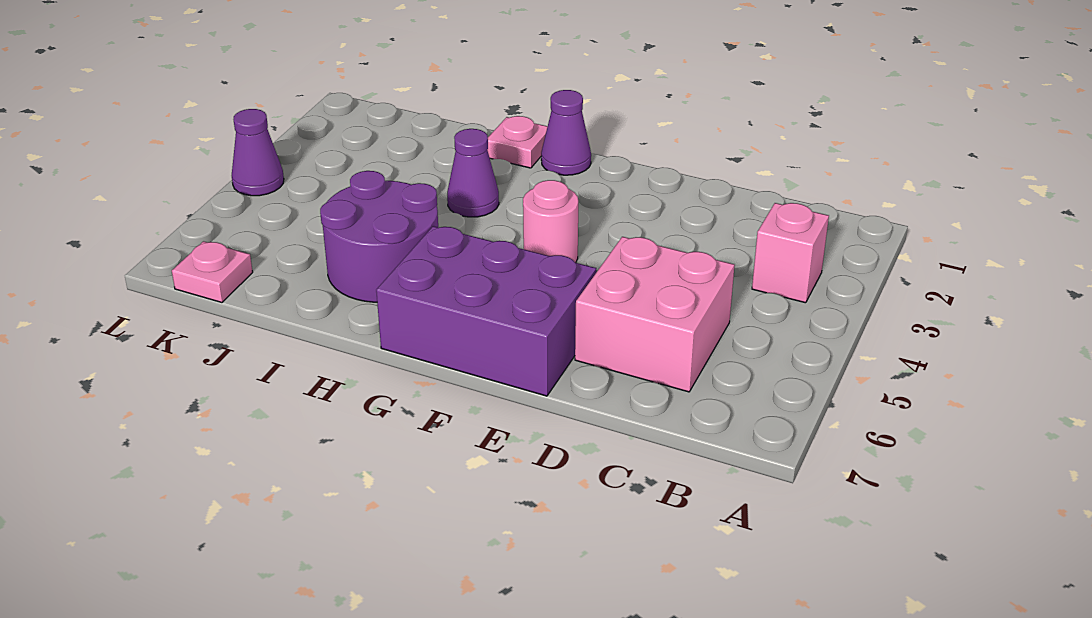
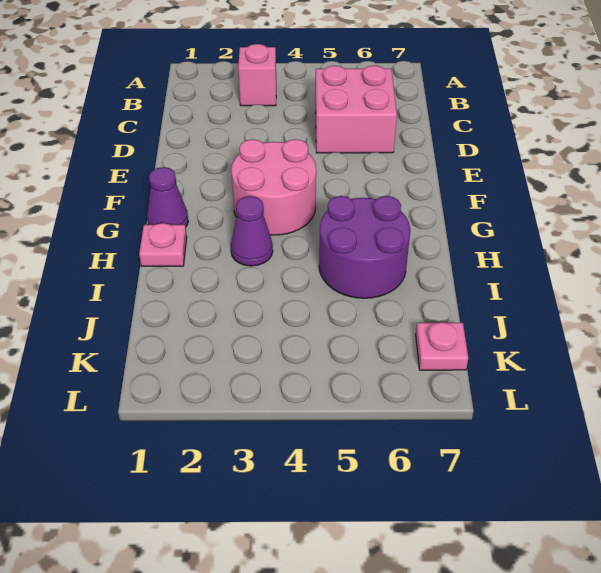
purple 2x3 brick [376,226,596,396] -> none
pink 1x1 round brick [523,180,578,263] -> pink 2x2 round brick [231,139,316,235]
purple 1x1 cone [232,109,284,196] -> none

